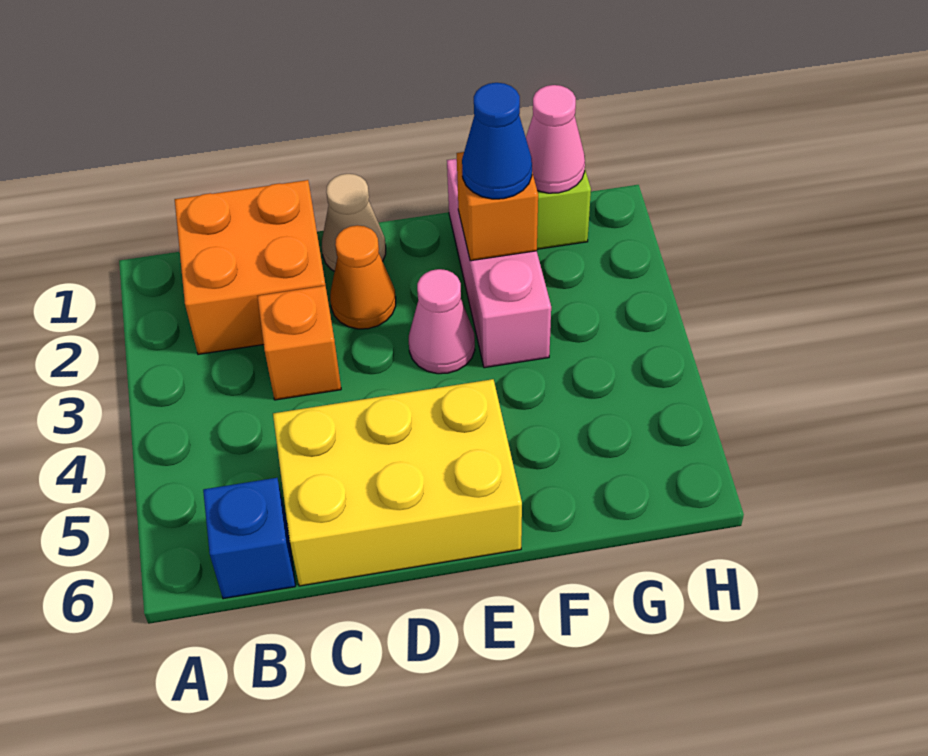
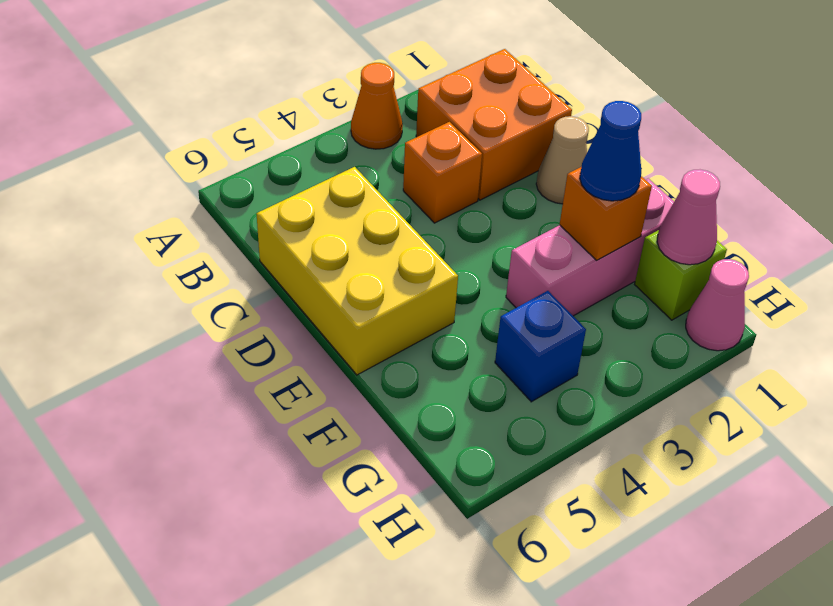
blue 1x1 brick [203,478,295,599] -> blue 1x1 brick moved to [495,291,586,402]
orange 1x1 cone [330,225,396,329] -> orange 1x1 cone moved to [351,63,403,149]
pink 1x1 cone [409,269,475,374] -> pink 1x1 cone moved to [686,259,749,351]

